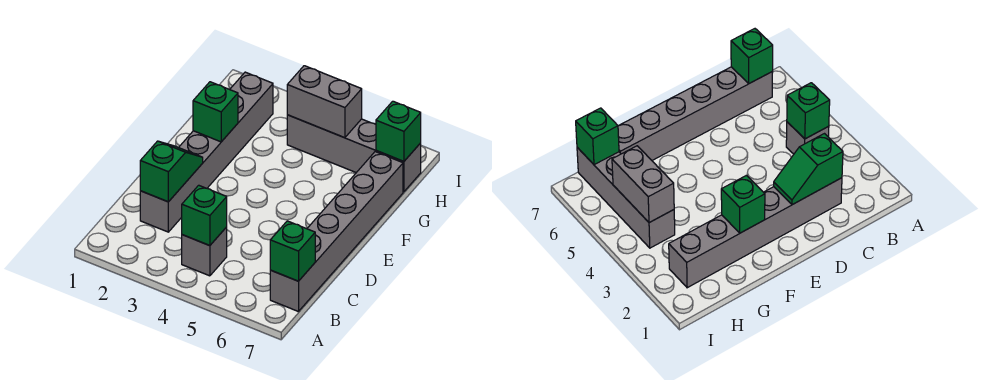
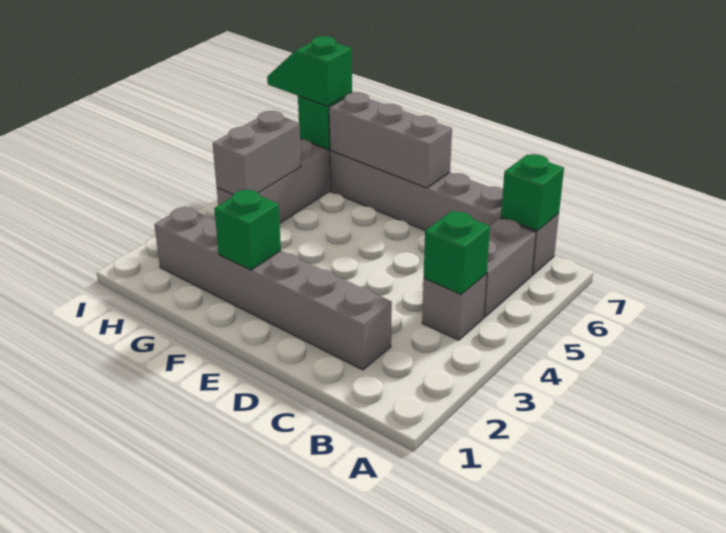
none -> grey 1x2 brick [484,218,536,317]
green 1x2 slope [140,141,203,202] -> green 1x2 slope moved to [267,36,352,106]
none -> grey 1x3 brick [329,92,452,188]

